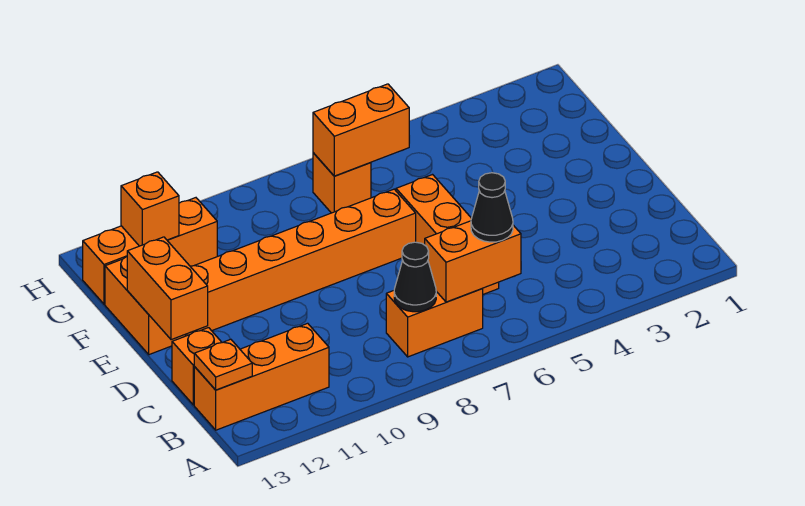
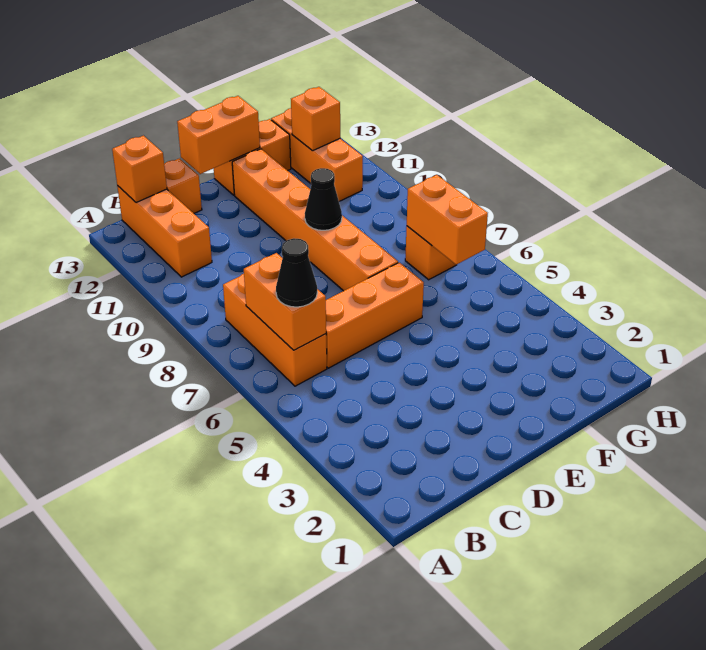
orange 1x2 brick [386,289,483,357] -> orange 1x3 brick [223,274,327,386]
black 1x1 cone [394,242,436,312] -> black 1x1 cone moved to [305,168,342,230]
orange 1x1 plate [194,339,252,390] -> orange 1x1 brick [112,136,167,203]

